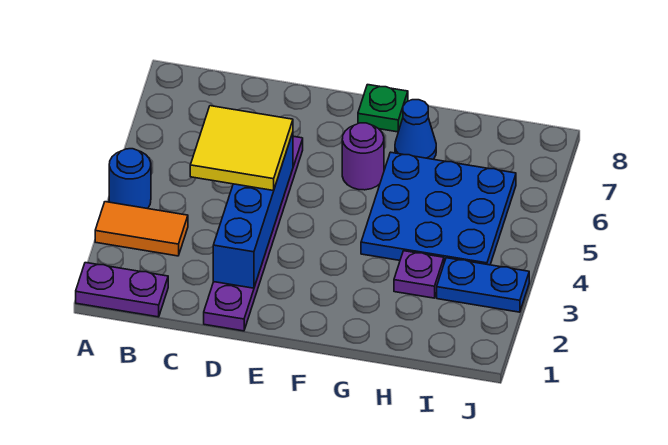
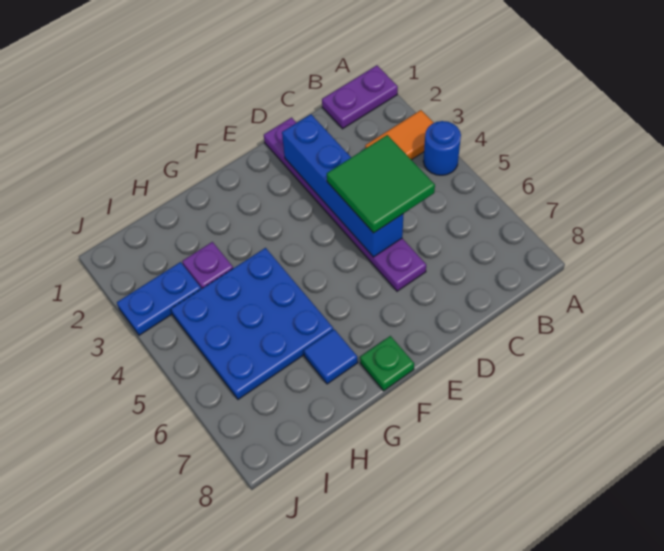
yellow 2x2 tile [190,106,293,191] -> green 2x2 tile [327,135,435,233]
purple 1x1 round brick [342,123,384,190] -> none
blue 1x1 cone [395,100,436,159] -> blue 1x1 tile [304,329,358,384]

